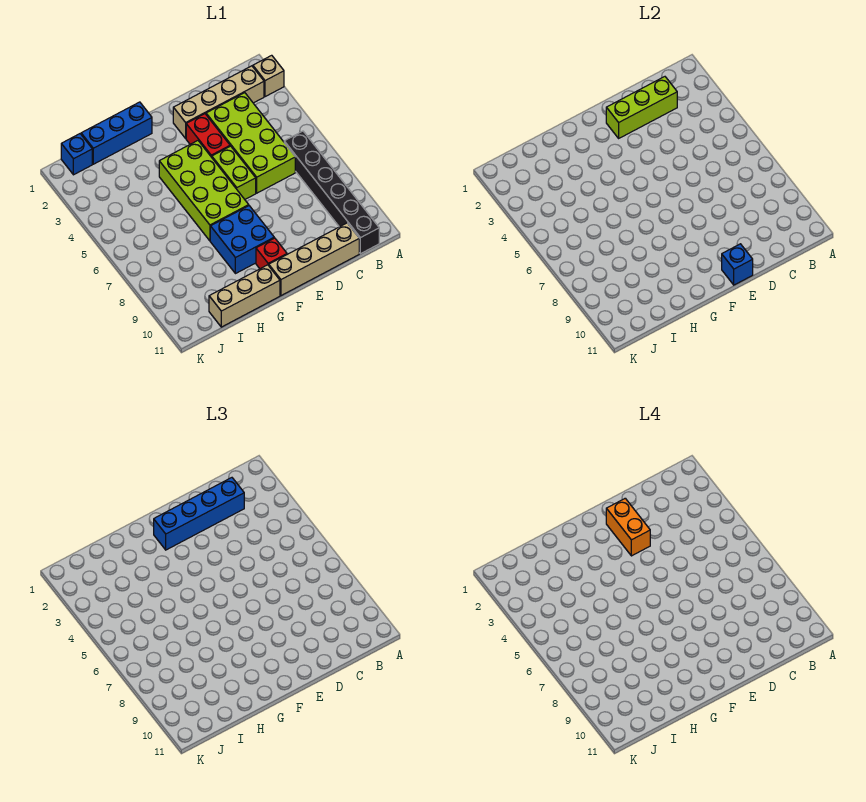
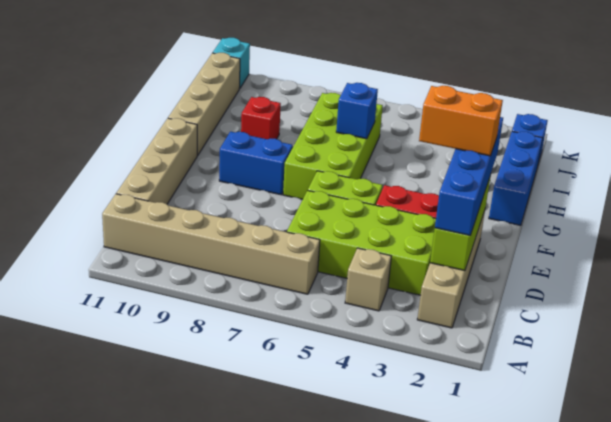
tan 1x1 brick [253,55,284,97] -> tan 1x1 brick moved to [345,248,391,311]
black 1x6 brick [284,131,379,254] -> tan 1x6 brick [102,194,320,294]
blue 1x1 brick [722,244,753,285] -> blue 1x1 brick moved to [336,83,378,139]
lime 2x4 brick [159,141,249,241] -> lime 2x4 brick turned to [283,93,383,199]
blue 2x2 brick [210,206,274,274] -> blue 1x2 brick [219,132,293,195]
red 1x1 brick [256,238,287,269] -> red 1x1 brick moved to [241,97,281,139]
tan 1x3 brick [209,265,280,327] -> tan 1x4 brick [168,53,240,155]
none -> cyan 1x1 brick [213,38,250,89]

